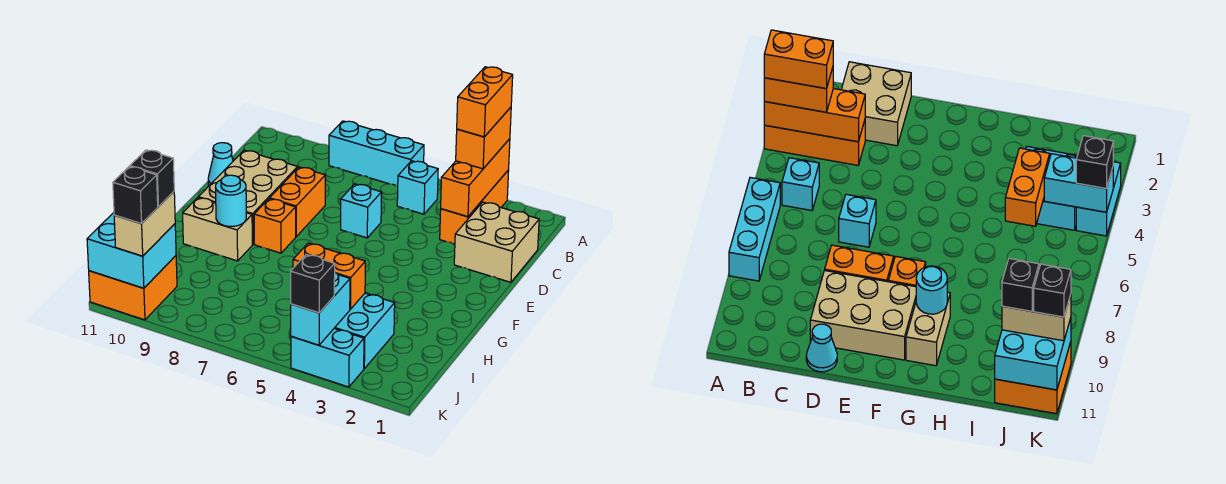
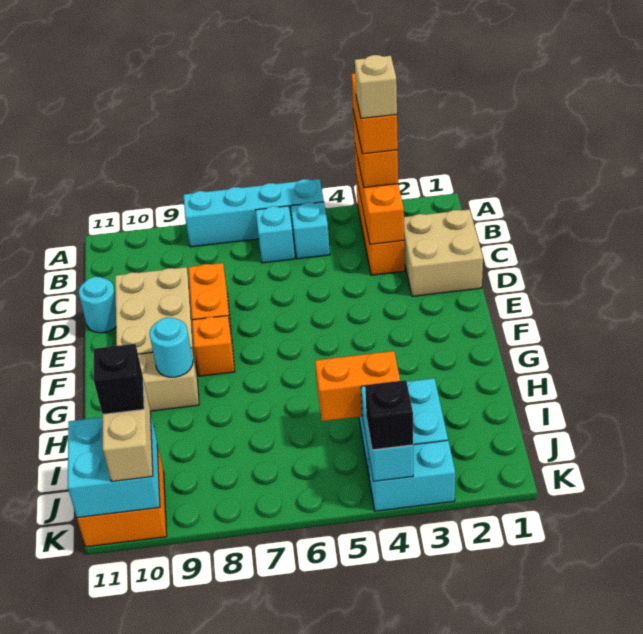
cyan 1x3 brick [329,121,424,186] -> cyan 1x4 brick [184,179,324,247]
none -> tan 1x1 brick [355,55,397,118]
cyan 1x1 brick [341,184,382,238] -> cyan 1x1 brick moved to [256,206,295,263]
cyan 1x1 cone [208,143,233,185] -> cyan 1x1 round brick [79,277,116,333]
black 1x1 brick [113,166,158,224] -> none

